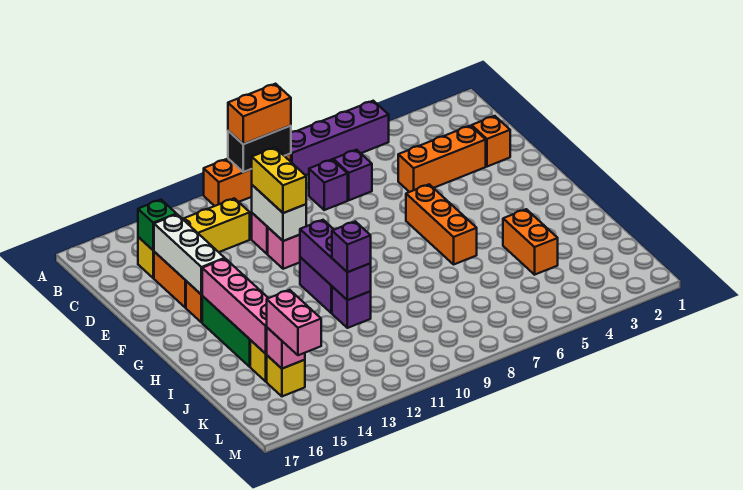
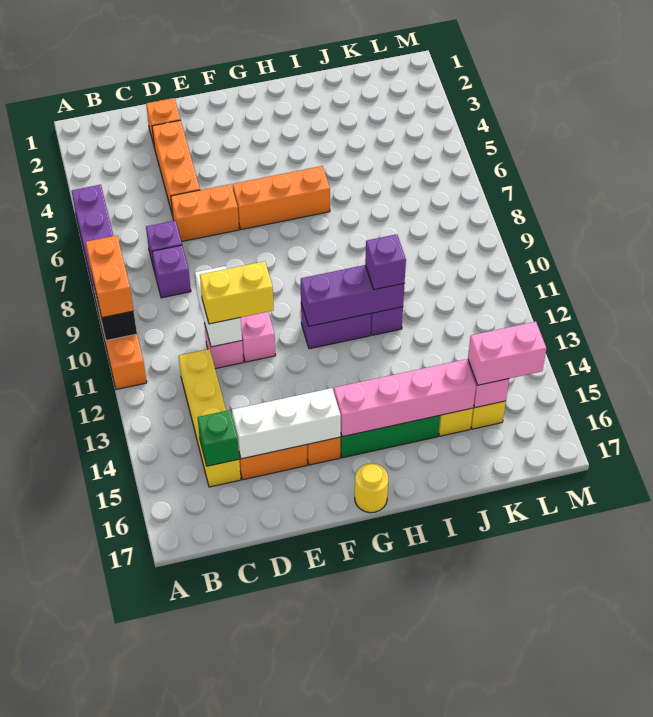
white 1x2 brick [252,185,306,241] -> white 1x2 brick turned to [195,266,242,347]
none -> yellow 1x1 round brick [355,463,388,513]
orange 1x2 brick [503,209,558,275] -> orange 1x2 brick moved to [171,184,239,242]

